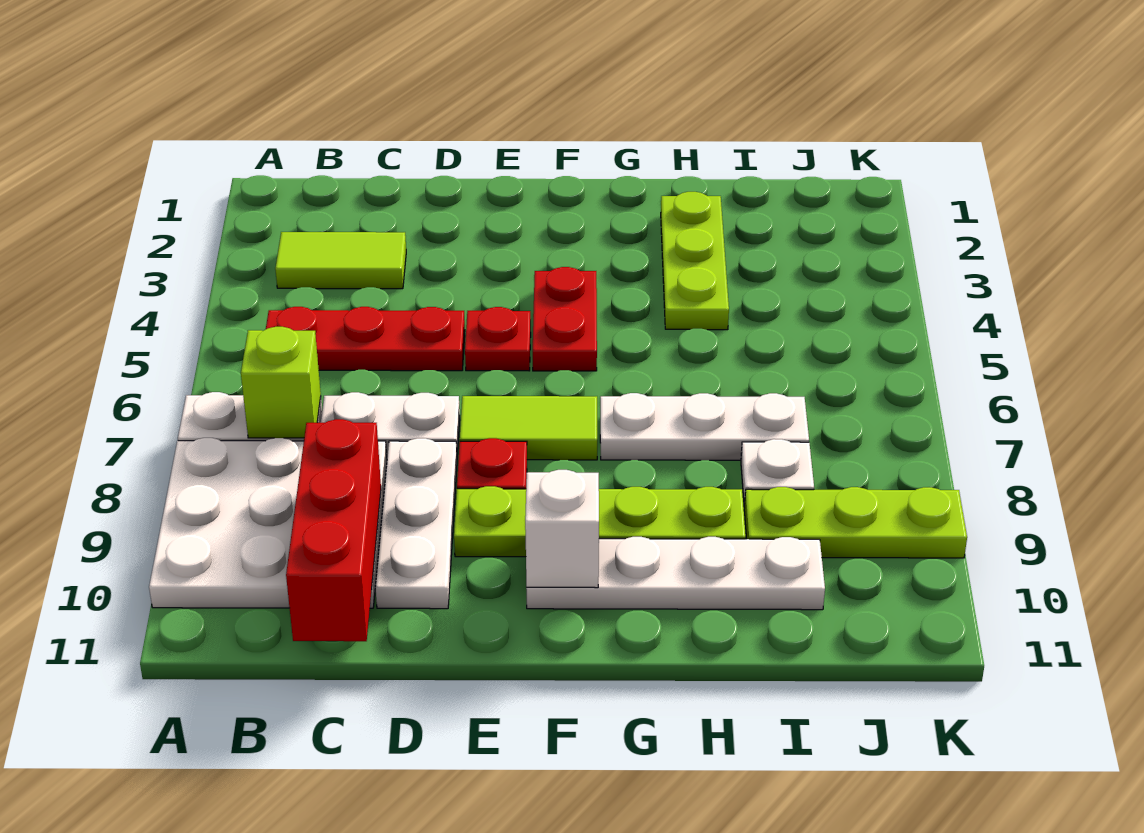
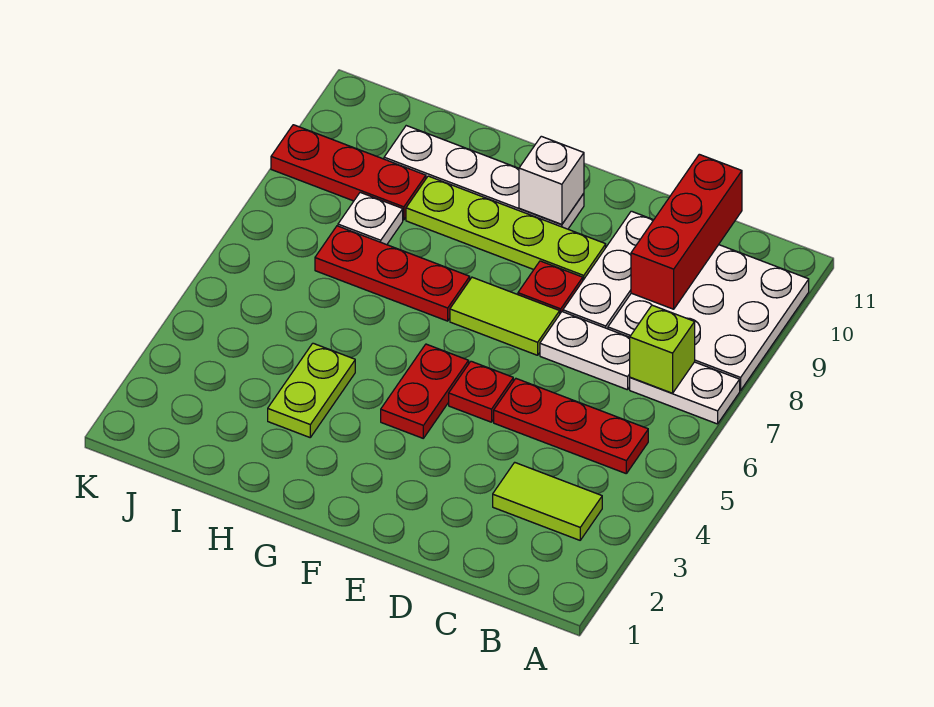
white 1x3 plate [600,393,809,460] -> red 1x3 plate [315,226,470,321]
lime 1x3 plate [661,192,729,330] -> lime 1x2 plate [268,343,355,437]
lime 1x3 plate [744,487,967,558] -> red 1x3 plate [271,125,426,220]

